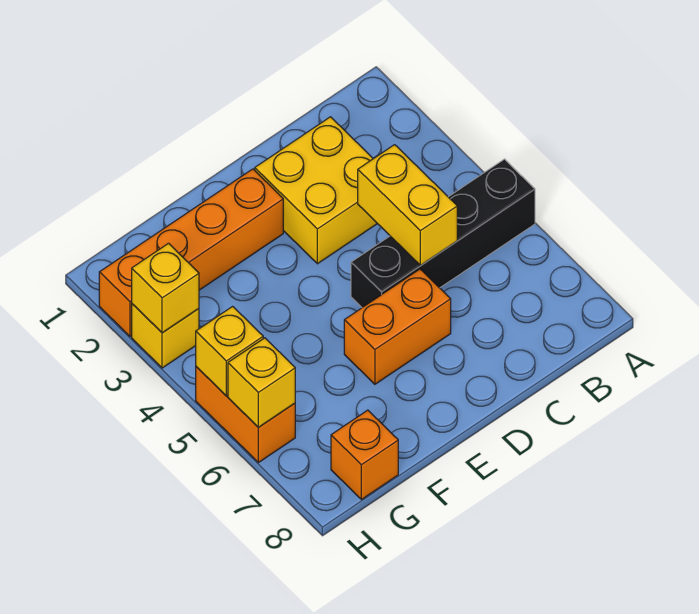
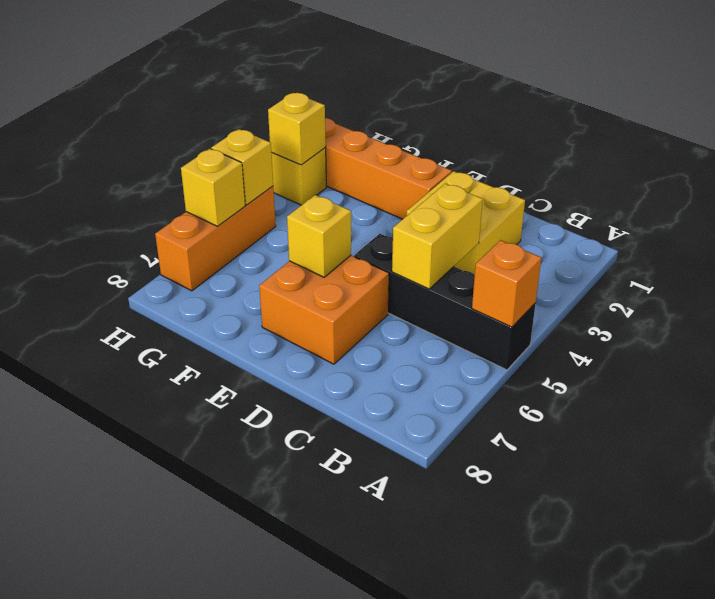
orange 1x2 brick [344,269,451,384] -> orange 2x2 brick [259,255,389,364]
none -> yellow 1x1 brick [287,195,351,277]
orange 1x1 brick [331,410,398,500] -> orange 1x1 brick moved to [472,240,541,327]
orange 1x2 brick [196,367,295,463] -> orange 1x3 brick [155,186,276,291]

